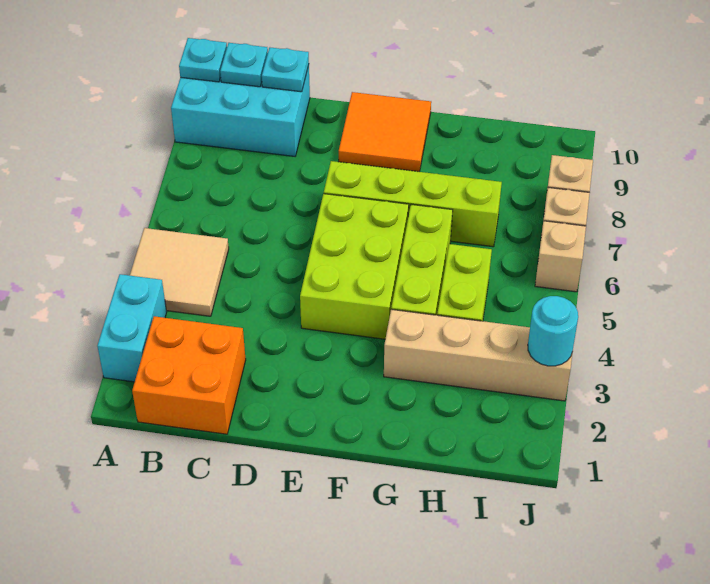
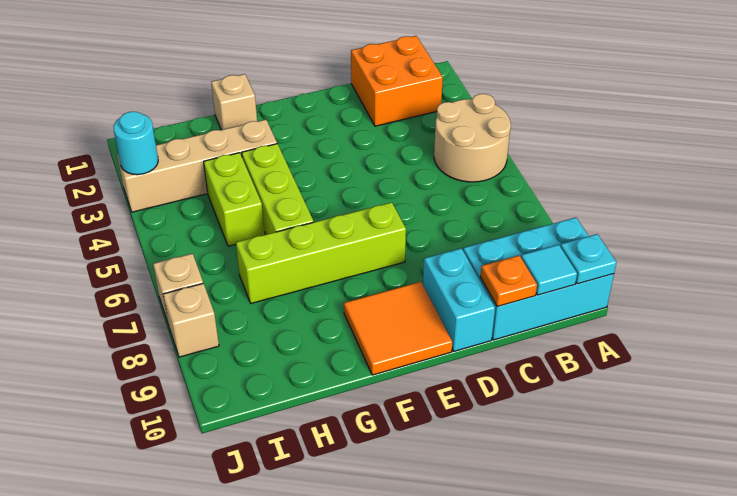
cyan 1x2 brick [97,274,167,382] -> cyan 1x2 brick moved to [423,248,495,351]
tan 2x2 tile [130,228,229,316] -> tan 2x2 round brick [434,94,511,182]
cyan 1x1 plate [220,43,268,87] -> cyan 1x1 tile [521,245,577,295]
cyan 1x1 plate [262,48,309,92] -> orange 1x1 plate [480,255,537,306]
lime 2x3 brick [300,194,409,339] -> none
tan 1x1 brick [535,221,586,292] -> tan 1x1 brick moved to [211,74,257,130]

